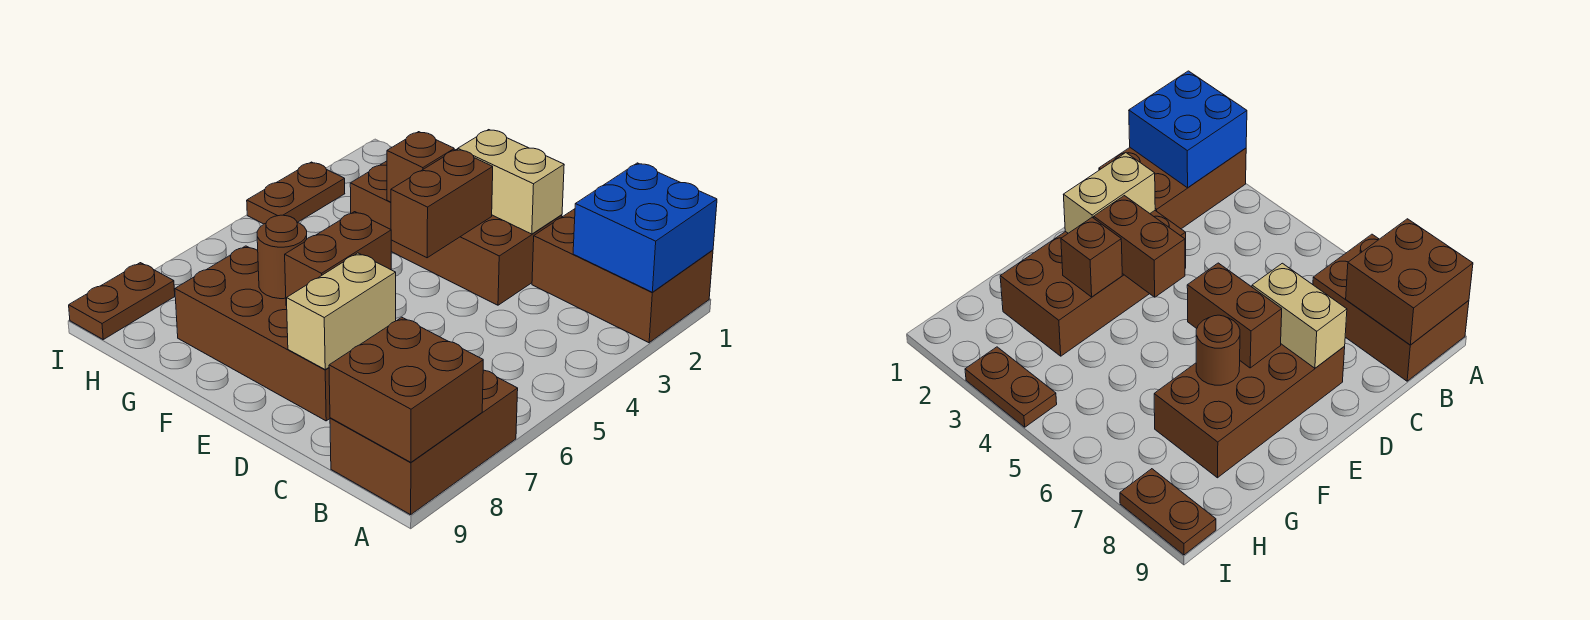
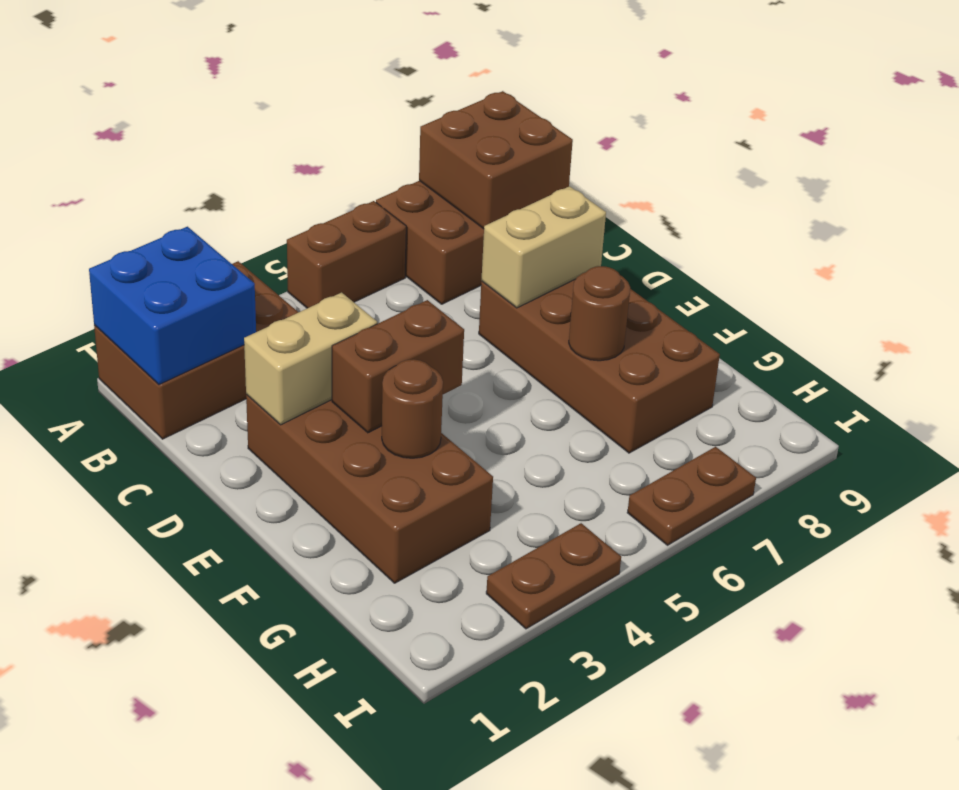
brown 2x3 brick [532,209,713,343] -> brown 2x3 brick turned to [94,261,298,439]
tan 1x2 brick [458,130,564,234] -> tan 1x2 brick turned to [244,292,377,425]
brown 1x2 brick [285,212,391,306] -> brown 1x2 brick moved to [287,201,406,308]
brown 1x1 brick [387,132,454,202] -> brown 1x1 round brick [382,359,443,458]
brown 1x2 plate [69,263,175,339] -> brown 1x2 plate moved to [627,447,756,545]

